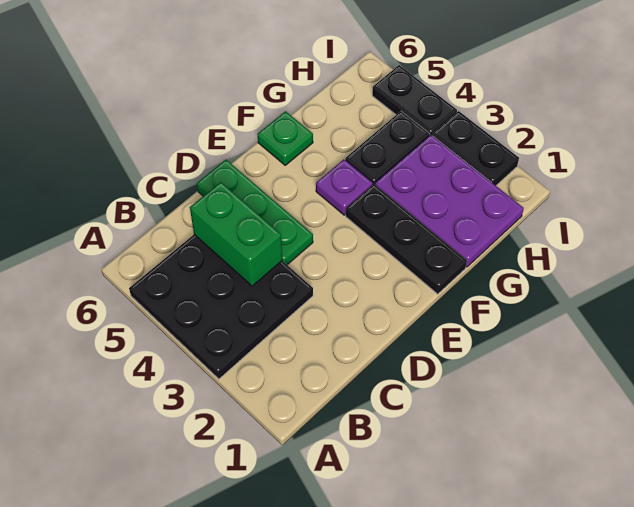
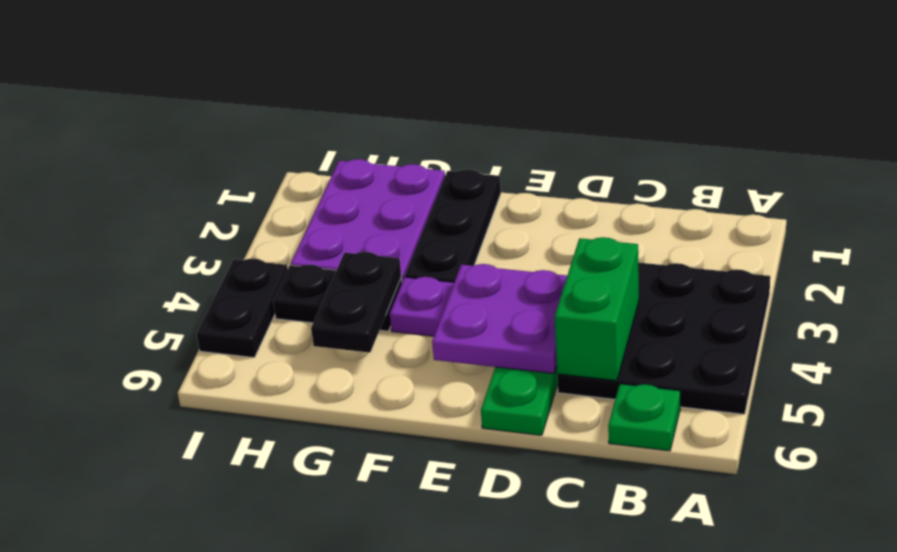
none -> purple 2x2 plate [432,264,567,374]
green 1x1 plate [258,111,313,165] -> green 1x1 plate moved to [608,384,680,451]
black 1x2 plate [432,111,519,186] -> black 1x2 plate moved to [311,252,401,353]

